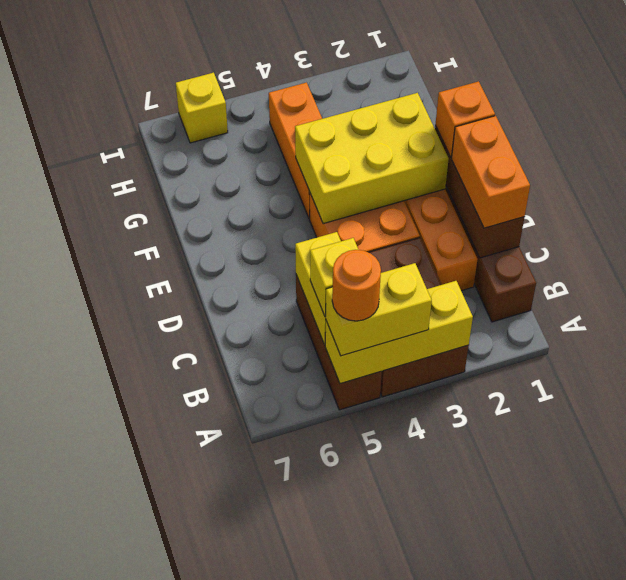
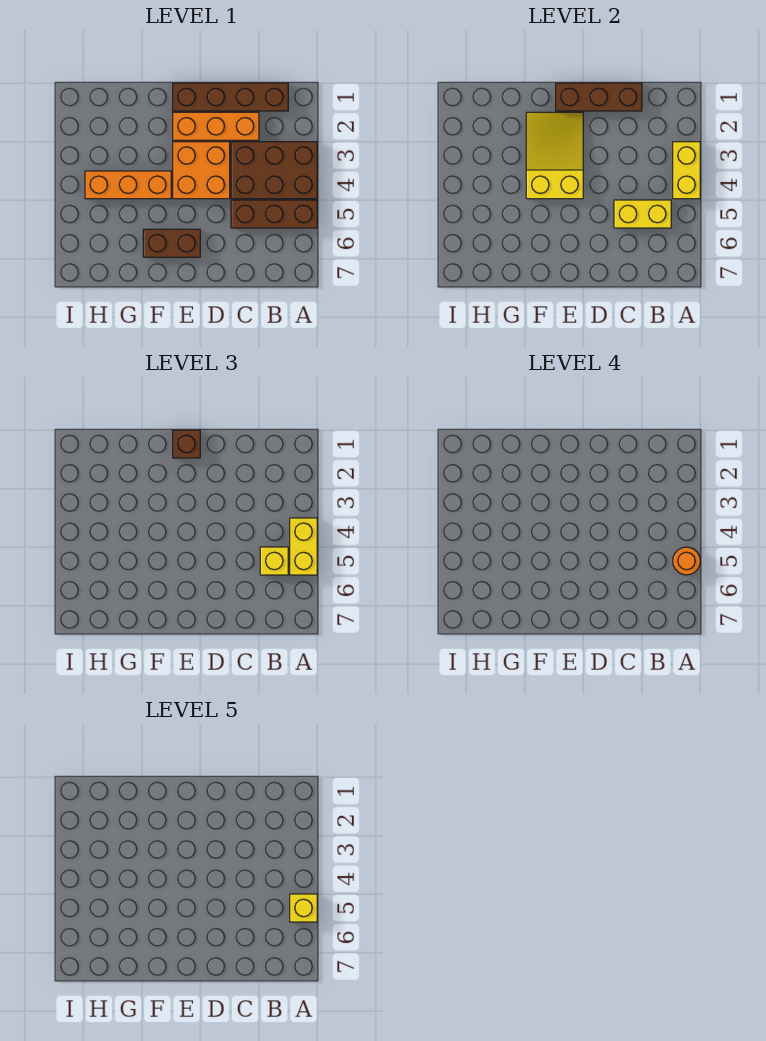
yellow 1x3 brick [325,281,473,384] -> yellow 1x2 brick [673,142,700,199]
orange 1x2 brick [451,116,530,228] -> none
orange 1x1 brick [435,81,495,157] -> brown 1x1 brick [173,430,200,458]
yellow 2x3 brick [295,93,449,224] -> yellow 2x3 slope [526,112,583,199]
none -> brown 1x2 brick [143,229,200,257]
yellow 1x1 brick [176,73,228,143] -> yellow 1x1 brick moved to [290,894,317,922]

